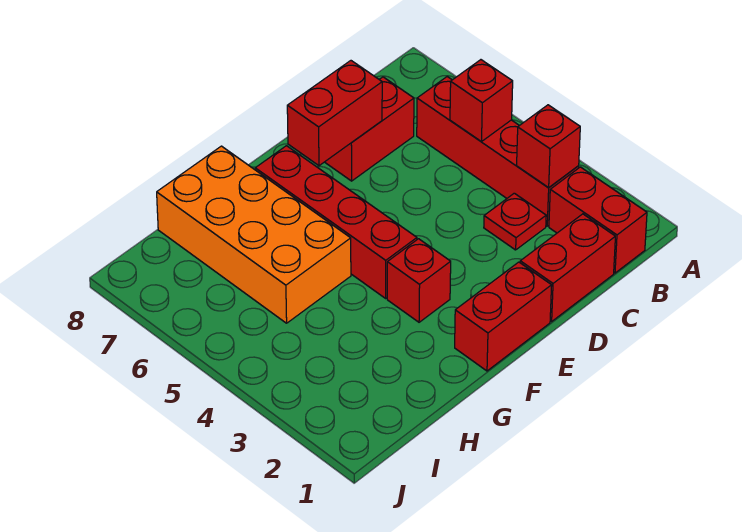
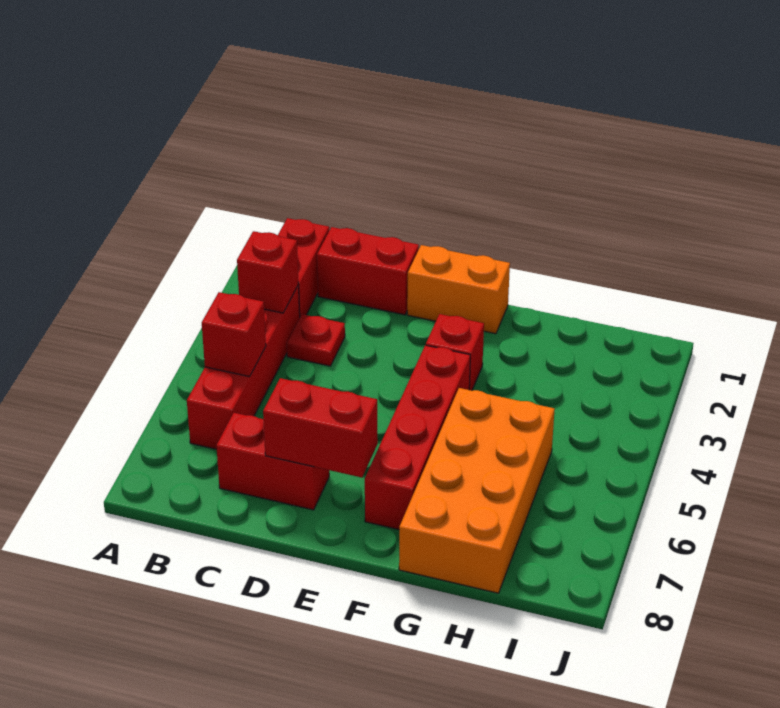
red 1x2 brick [455,262,552,371] -> orange 1x2 brick [407,245,510,334]

